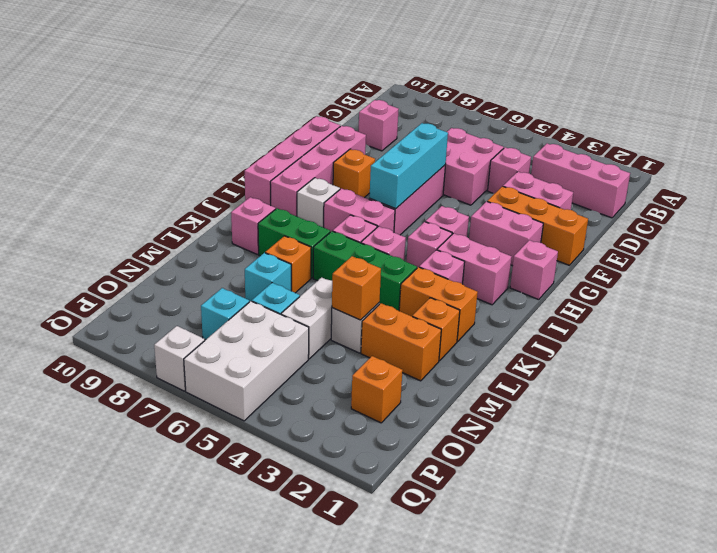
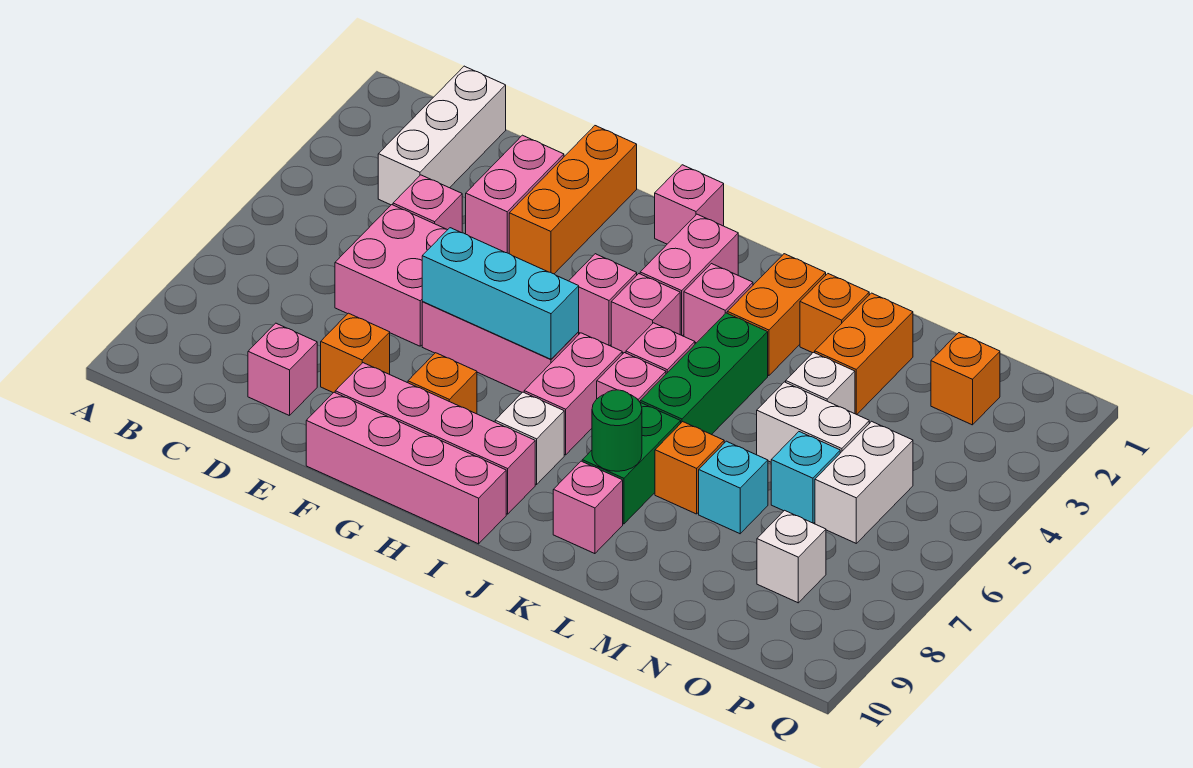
pink 1x3 brick [531,143,630,218] -> white 1x3 brick [378,66,506,205]
pink 1x2 brick [469,202,543,266] -> none
none -> green 1x1 round brick [592,390,642,471]
orange 1x1 brick [332,256,381,320] -> orange 1x1 brick moved to [321,313,390,393]
white 2x3 brick [184,301,309,421] -> white 1x2 brick [815,421,913,543]
cyan 1x1 brick [201,288,249,340] -> none
white 1x1 brick [154,326,205,391] -> white 1x1 brick moved to [757,510,826,603]

